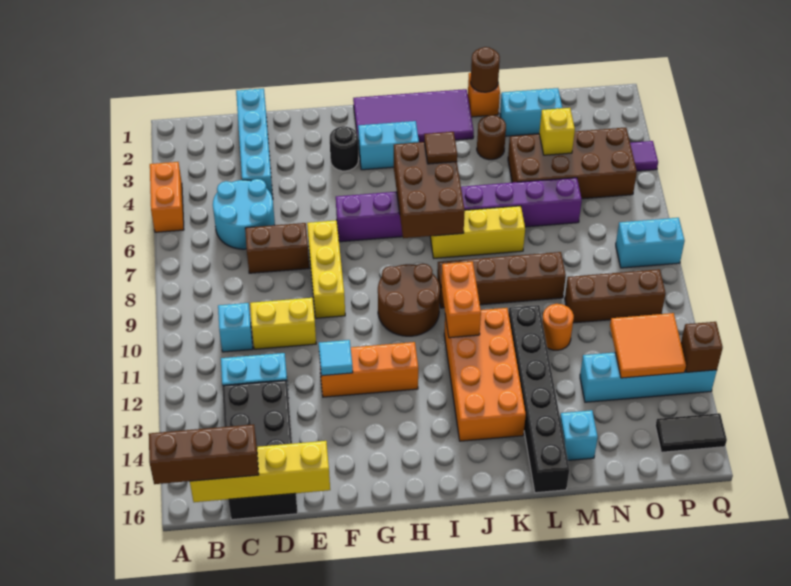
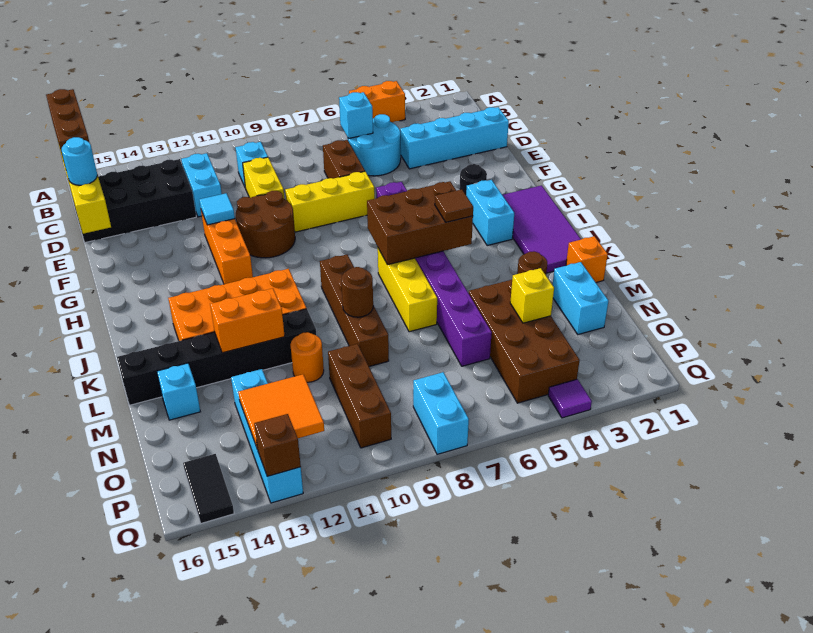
none -> cyan 1x1 brick [339,92,373,139]
none -> cyan 1x1 round brick [62,137,97,185]
brown 2x2 round brick [378,264,440,336] -> brown 2x2 round brick moved to [236,191,295,258]
orange 1x2 brick [441,261,481,338] -> orange 1x2 brick moved to [210,288,285,353]
brown 1x1 round brick [471,47,500,92] -> brown 1x1 round brick moved to [341,267,373,317]

